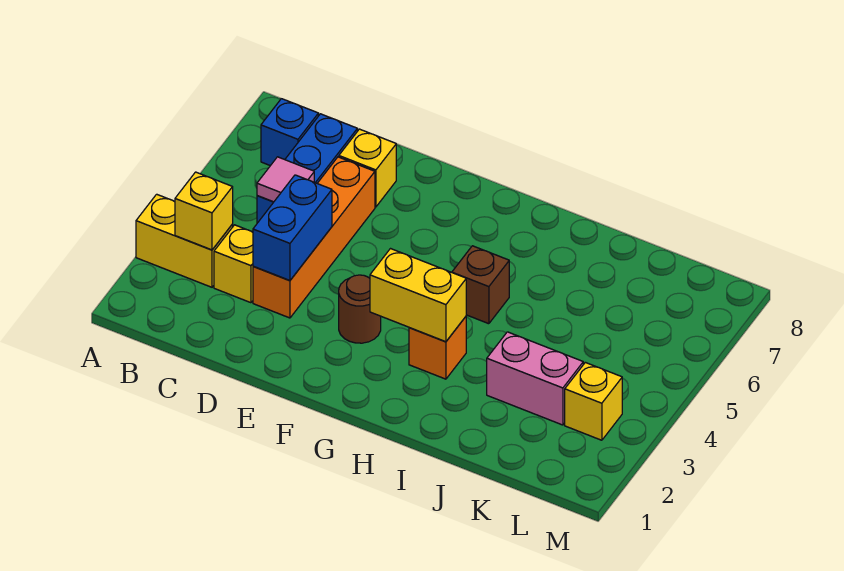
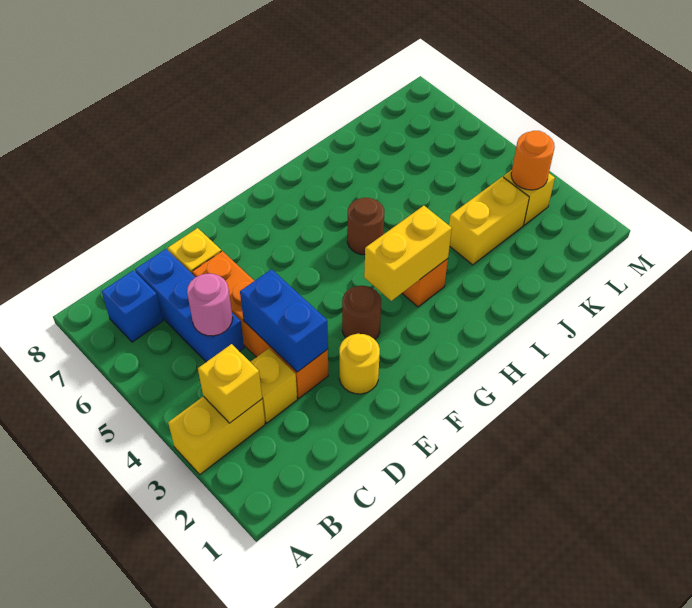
pink 1x1 tile [257,157,314,202] -> pink 1x1 round brick [187,274,233,336]
none -> yellow 1x1 round brick [339,334,380,394]
brown 1x1 brick [452,246,509,324] -> brown 1x1 round brick [347,198,384,255]
pink 1x2 brick [487,332,583,425] -> yellow 1x2 brick [449,177,529,265]
none -> orange 1x1 round brick [511,131,555,190]

